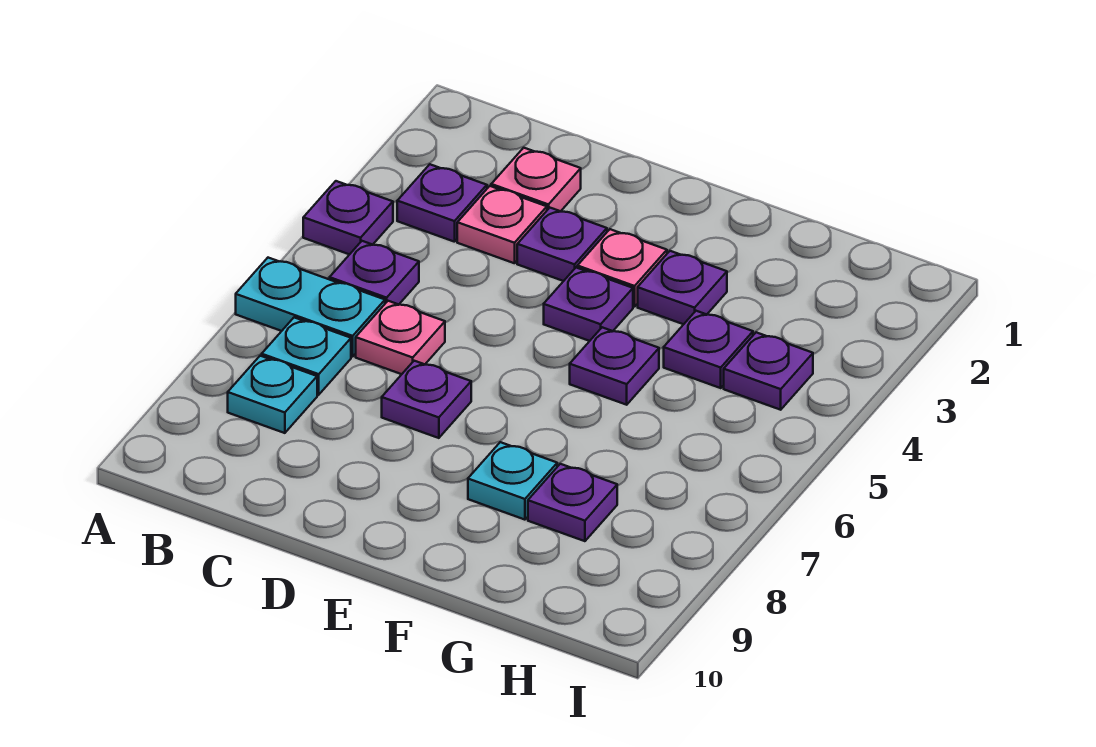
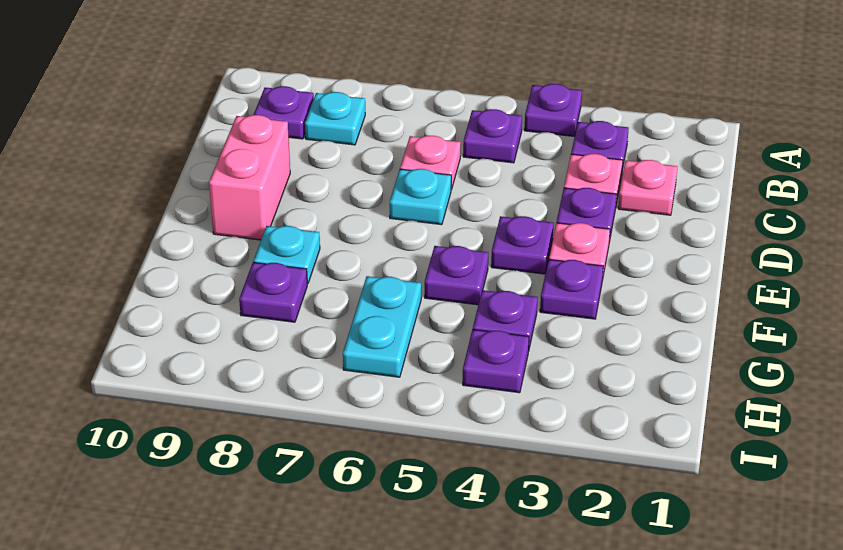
cyan 1x2 plate [236,258,385,356] -> cyan 1x2 plate moved to [343,276,421,377]
cyan 1x1 plate [262,317,351,395] -> cyan 1x1 plate moved to [390,169,451,225]
purple 1x1 plate [382,361,471,438] -> purple 1x1 plate moved to [254,86,314,139]
none -> pink 1x2 brick [209,115,290,240]

